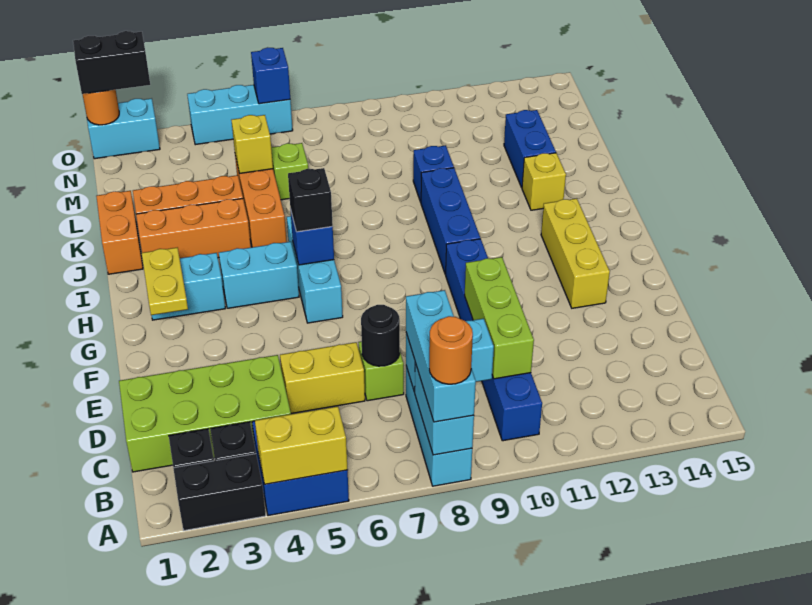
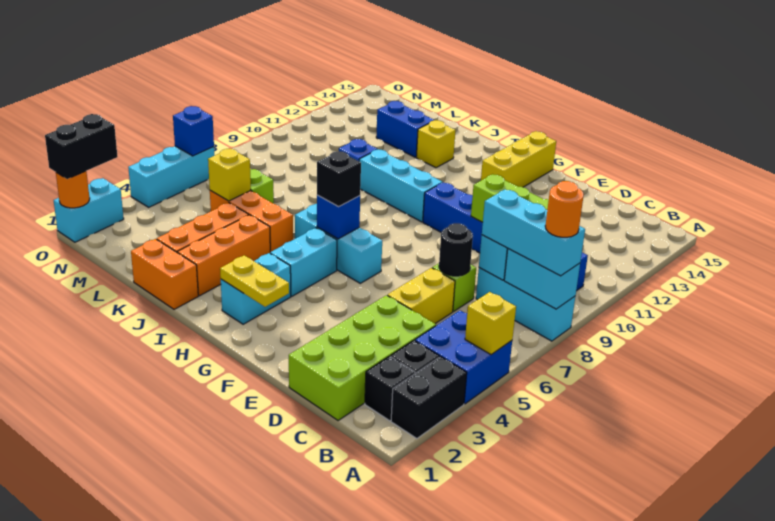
yellow 1x2 brick [255,406,347,484] -> yellow 1x1 brick [465,292,516,355]
yellow 1x3 brick [541,198,610,308] -> yellow 1x3 brick turned to [481,131,556,187]
blue 1x3 brick [421,168,480,274] -> cyan 1x3 brick [359,149,443,222]

